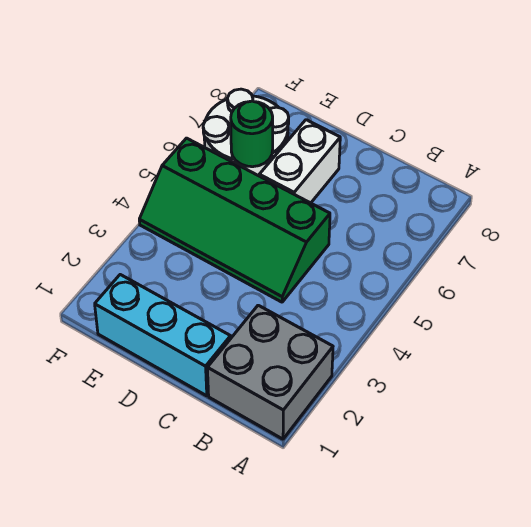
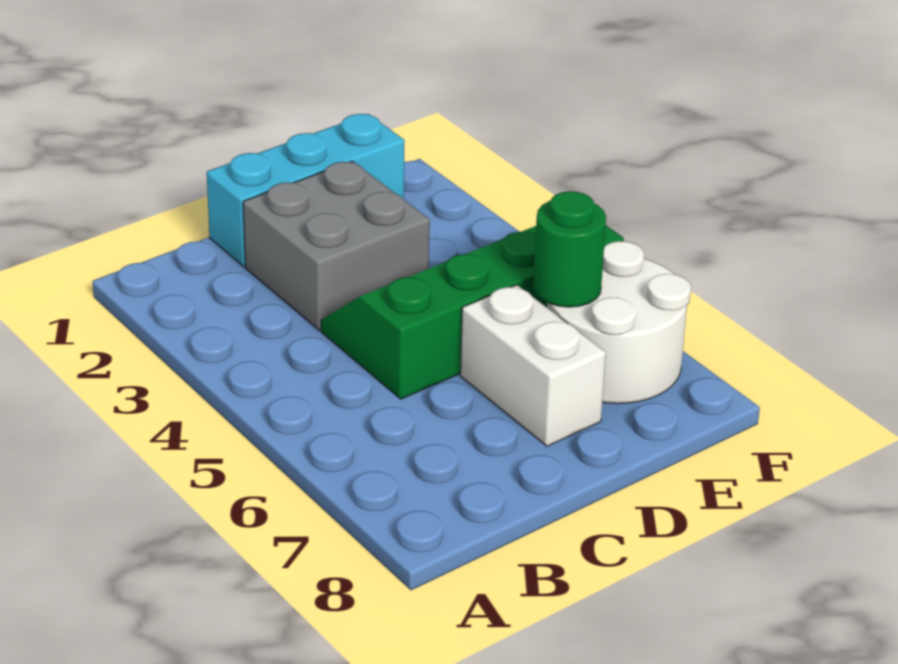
grey 2x2 brick [207,305,333,439] -> grey 2x2 brick moved to [243,161,430,331]

